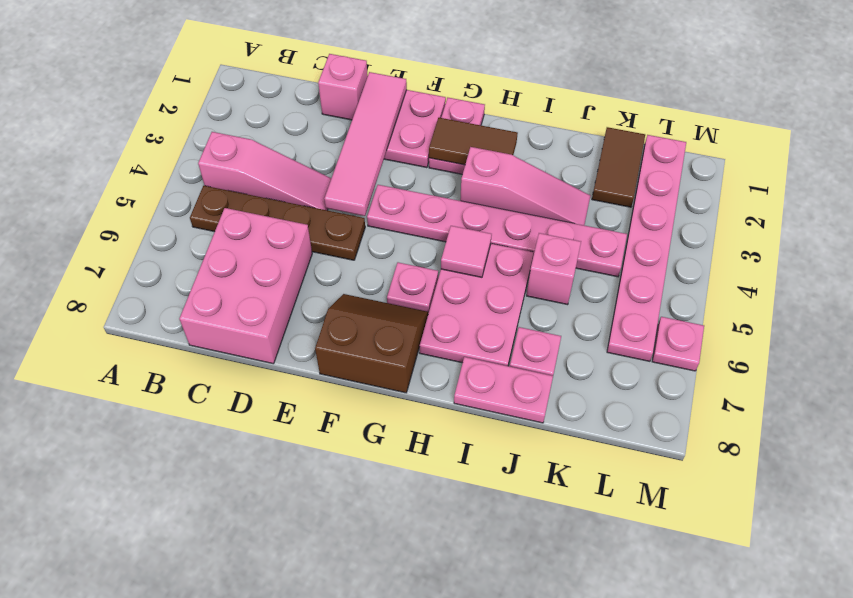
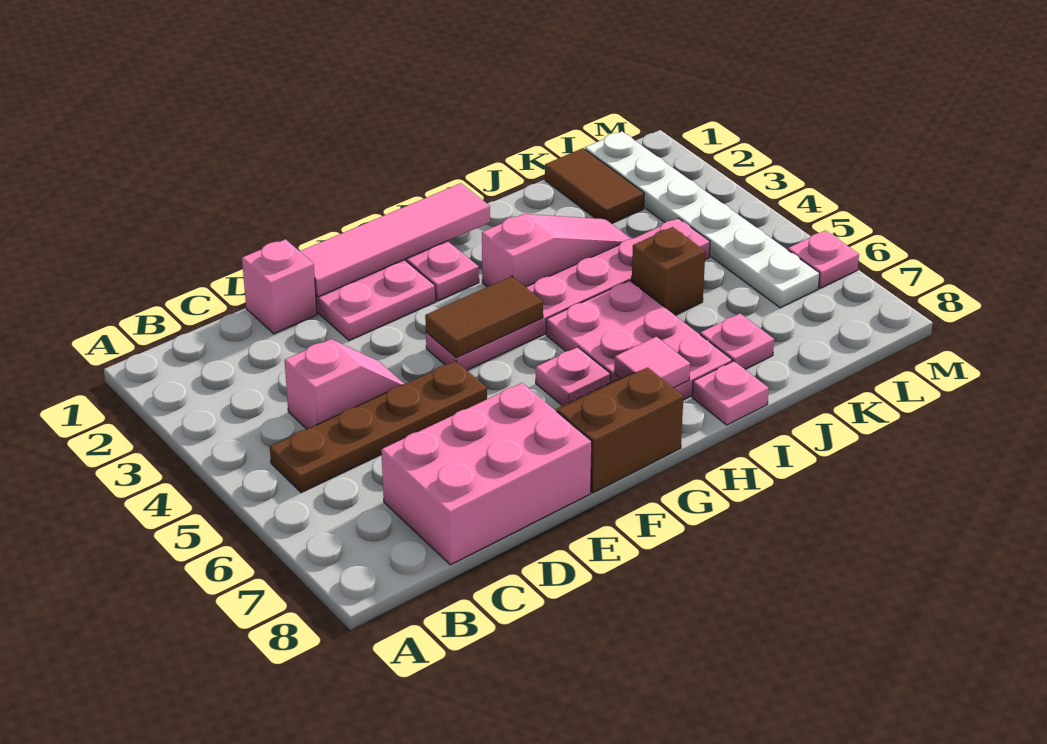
pink 1x3 slope [198,132,331,210] -> pink 1x2 slope [284,339,404,429]
pink 2x3 brick [179,208,312,364] -> pink 2x3 brick turned to [381,383,592,565]
pink 1x4 tile [324,72,407,216] -> pink 1x4 tile turned to [300,183,490,297]
brown 1x2 tile [429,118,518,165] -> brown 1x2 tile moved to [425,276,543,358]
pink 1x1 tile [441,226,492,277] -> pink 1x1 tile moved to [614,337,690,388]
pink 1x2 plate [454,357,553,423] -> pink 1x1 plate [692,361,769,425]
pink 1x1 brick [527,233,581,305] -> brown 1x1 brick [632,227,705,315]
pink 1x6 plate [607,135,686,361] -> white 1x6 plate [585,132,820,308]

